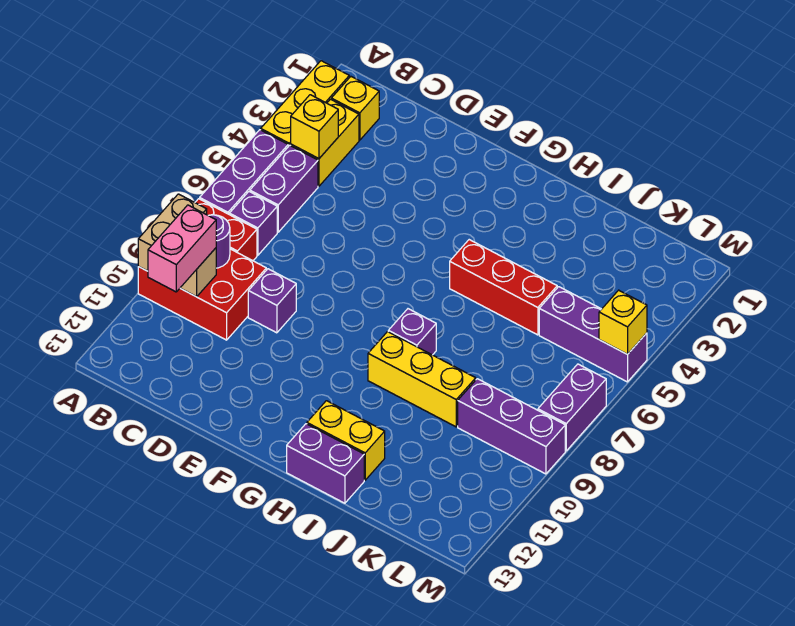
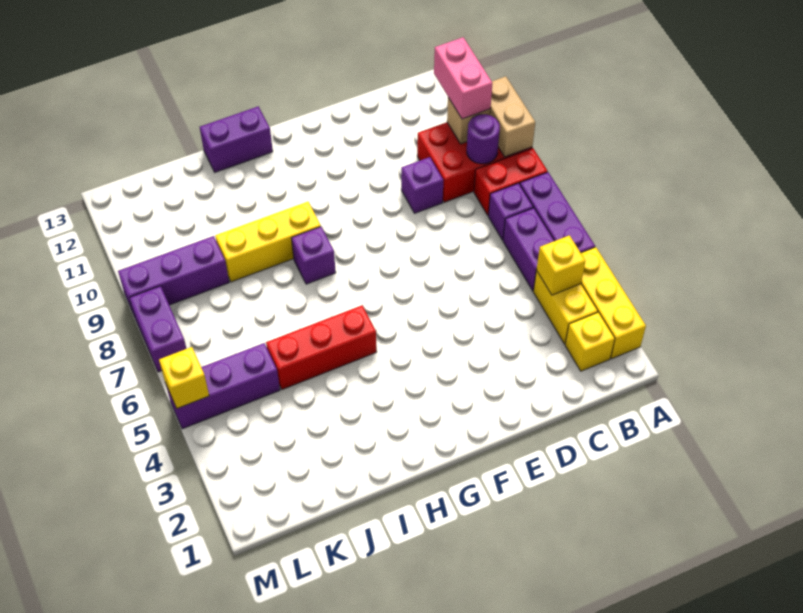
yellow 1x2 brick [307,401,385,480] -> none

